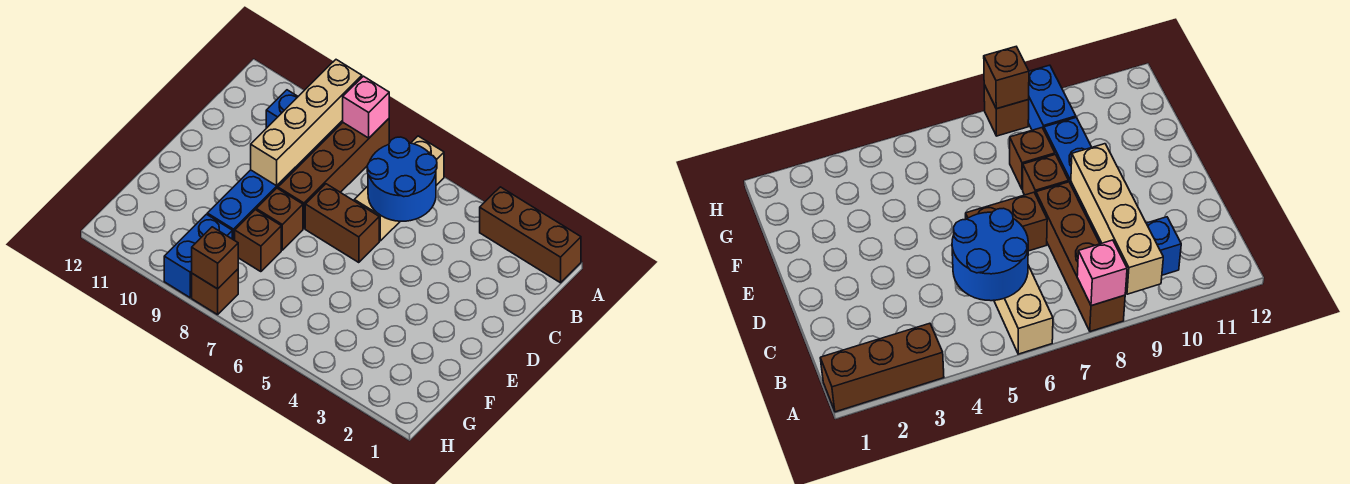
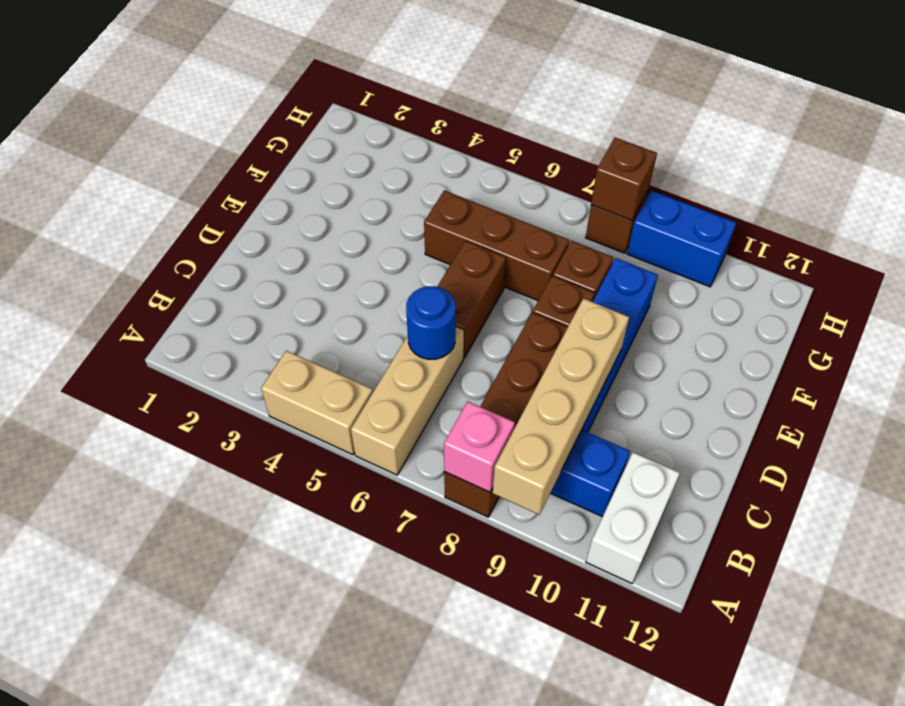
brown 1x3 brick [480,187,581,283] -> brown 1x3 brick moved to [424,190,569,301]
none -> tan 1x2 brick [261,351,373,455]
none -> white 1x2 brick [586,452,680,583]
blue 2x2 round brick [367,137,437,221] -> blue 1x1 round brick [406,286,456,359]
brown 1x2 brick [305,184,379,263] -> brown 1x2 brick turned to [437,241,506,358]
blue 1x2 brick [164,214,232,298] -> blue 1x2 brick turned to [627,190,736,287]

